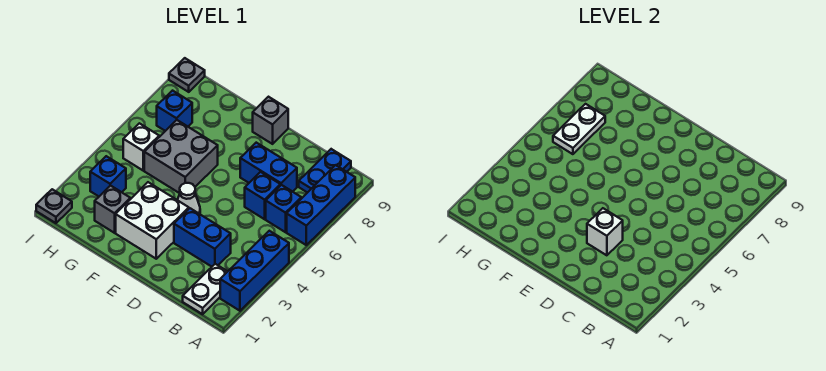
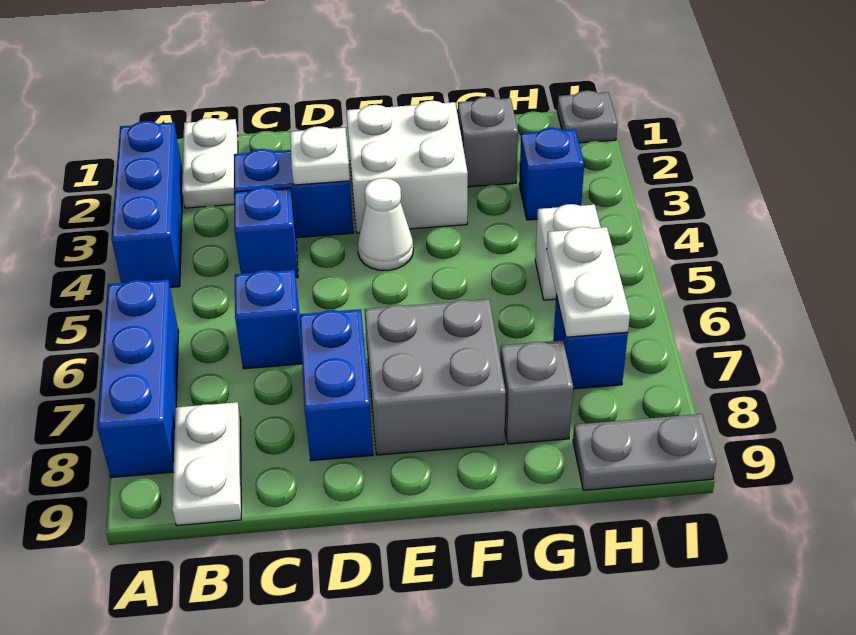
blue 1x1 brick [266,185,301,232] -> blue 1x1 brick moved to [234,187,298,278]
blue 1x2 plate [299,149,351,193] -> white 1x2 plate [172,402,241,526]
blue 1x2 brick [240,143,297,192] -> blue 1x2 brick turned to [300,309,373,461]
white 1x1 brick [587,208,623,255] -> white 1x1 plate [290,126,350,185]
grey 1x1 brick [253,97,288,144] -> grey 1x1 brick moved to [500,340,573,444]
grey 2x2 brick [144,120,218,193] -> grey 2x2 brick moved to [364,299,506,455]
grey 1x1 plate [169,58,205,92] -> grey 1x2 plate [573,414,716,490]

